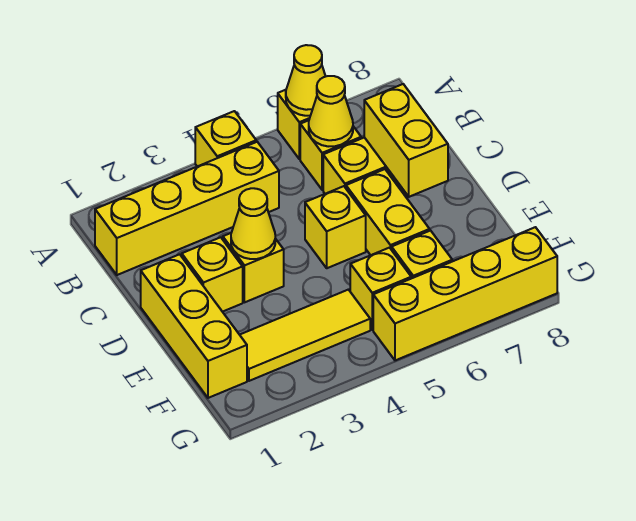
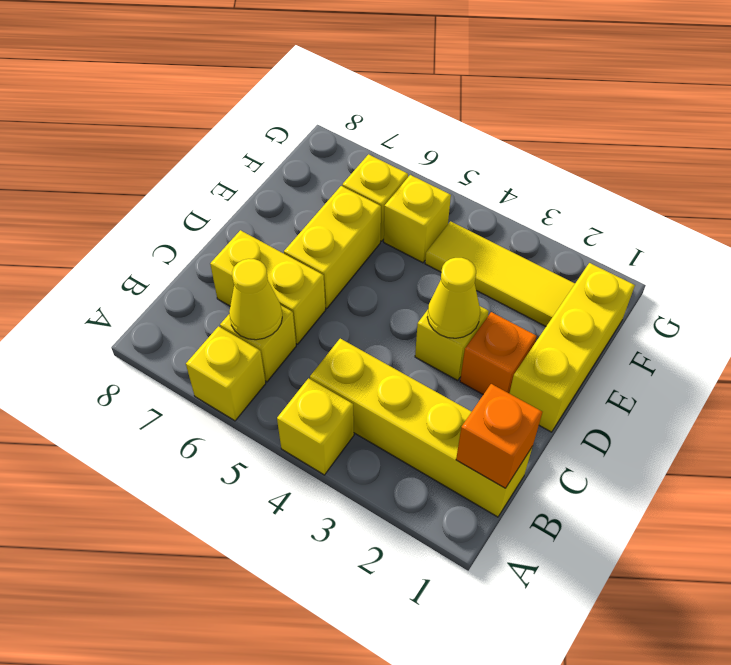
yellow 1x1 cone [286,45,326,116] -> none
none -> orange 1x1 brick [456,384,542,488]
yellow 1x2 brick [364,84,448,197] -> none
yellow 1x1 brick [182,237,243,312] -> orange 1x1 brick [460,312,537,395]
yellow 1x1 brick [305,186,366,268] -> none
yellow 1x4 brick [373,227,557,360] -> none

